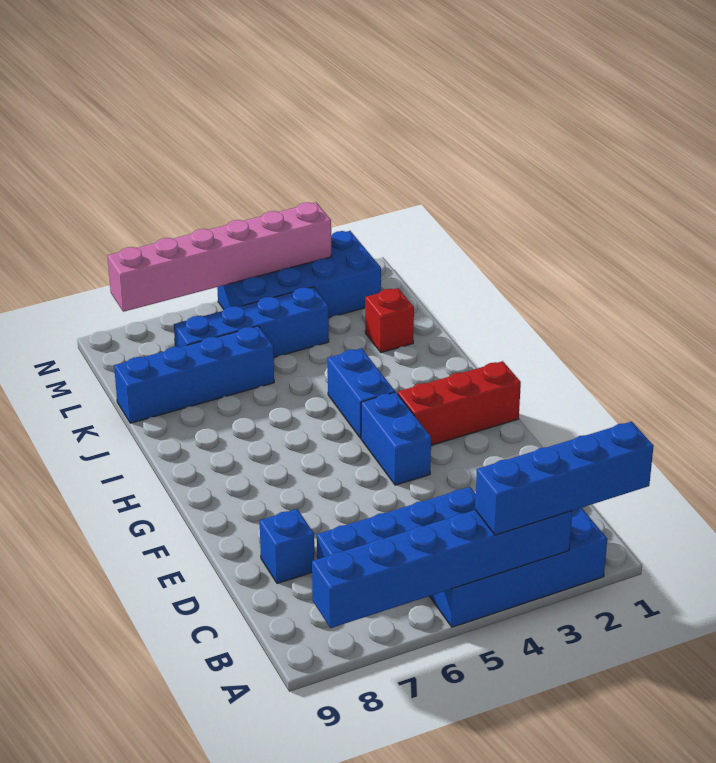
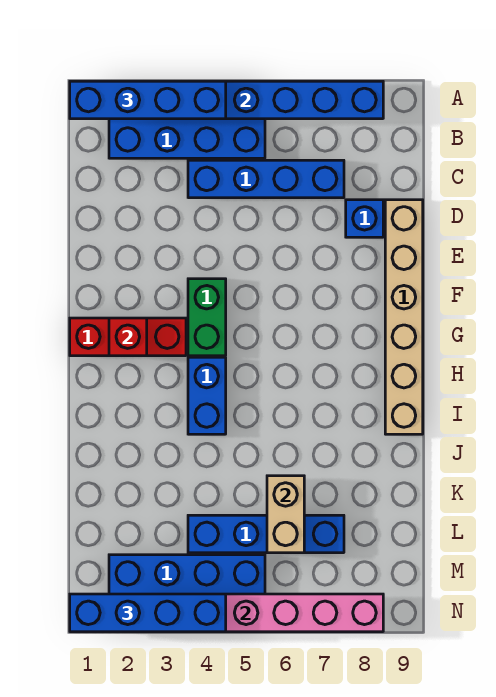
none -> tan 1x6 brick [385,200,423,434]
blue 1x2 brick [361,392,431,485] -> green 1x2 brick [188,279,226,356]
red 1x1 brick [365,288,414,353] -> red 1x1 brick moved to [109,318,147,356]
blue 1x4 brick [114,326,274,423] -> blue 1x4 brick moved to [70,594,226,632]
none -> tan 1x2 brick [267,476,304,553]

